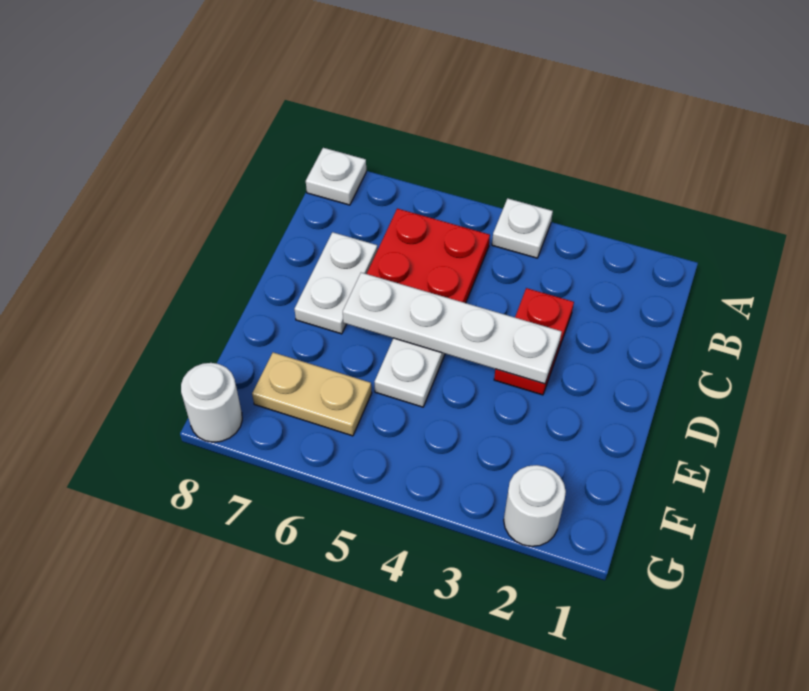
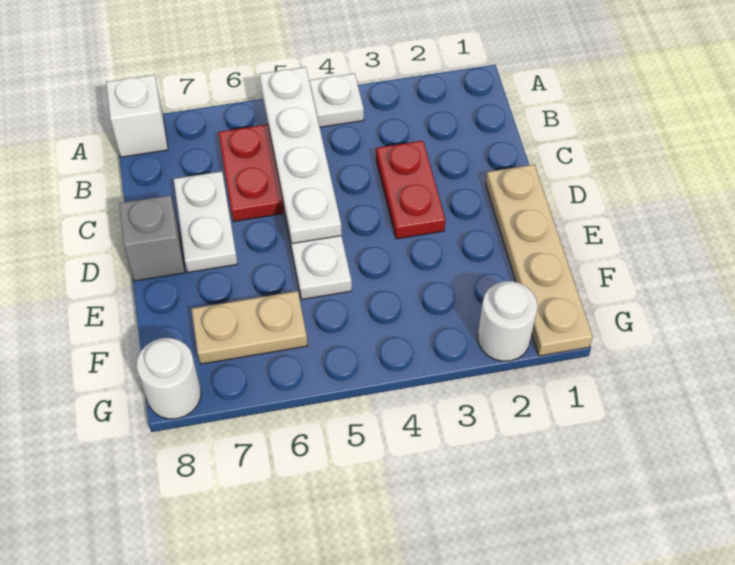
white 1x1 plate [306,148,366,205] -> white 1x1 brick [106,75,168,157]
none -> tan 1x4 plate [485,165,593,356]
white 1x4 plate [343,273,562,384] -> white 1x4 plate turned to [259,67,342,244]
none -> grey 1x1 brick [119,195,185,281]

